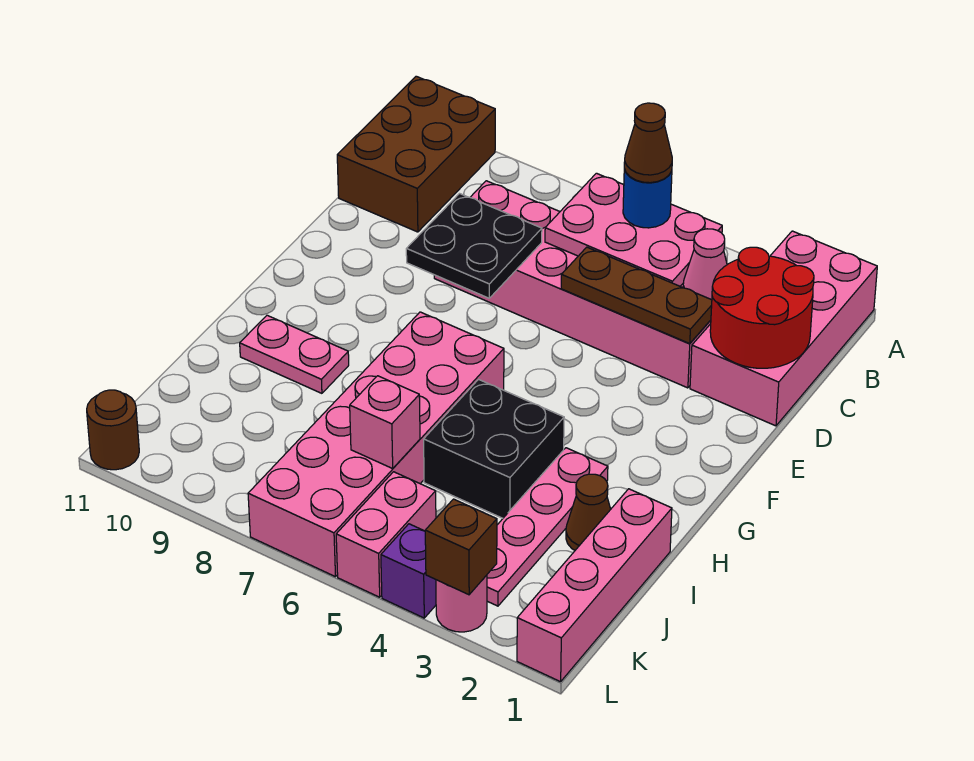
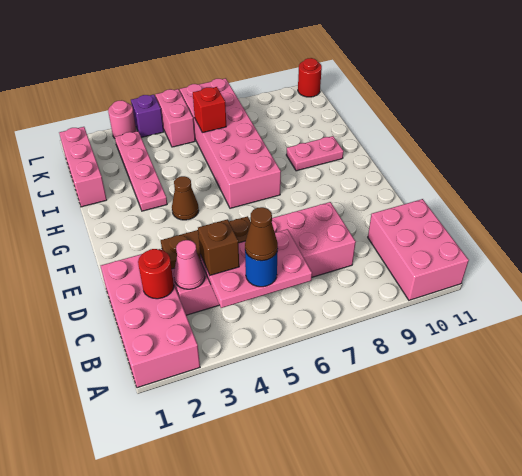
brown 2x3 brick [337,76,495,232] -> pink 2x3 brick [368,199,469,300]
red 2x2 round brick [710,247,814,368] -> red 1x1 round brick [138,249,174,299]
black 2x2 plate [406,194,542,298] -> none
black 2x2 brick [424,379,564,518] -> none
pink 1x4 brick [517,489,672,682] -> pink 1x3 brick [59,127,107,207]
brown 1x1 cone [566,474,611,550] -> brown 1x1 cone moved to [172,176,199,220]
pink 1x1 brick [350,376,420,468] -> red 1x1 brick [193,87,226,133]
brown 1x1 brick [425,499,497,595] -> brown 1x1 brick moved to [198,219,239,275]
brown 1x1 round brick [87,390,139,470] -> red 1x1 round brick [298,58,322,97]

